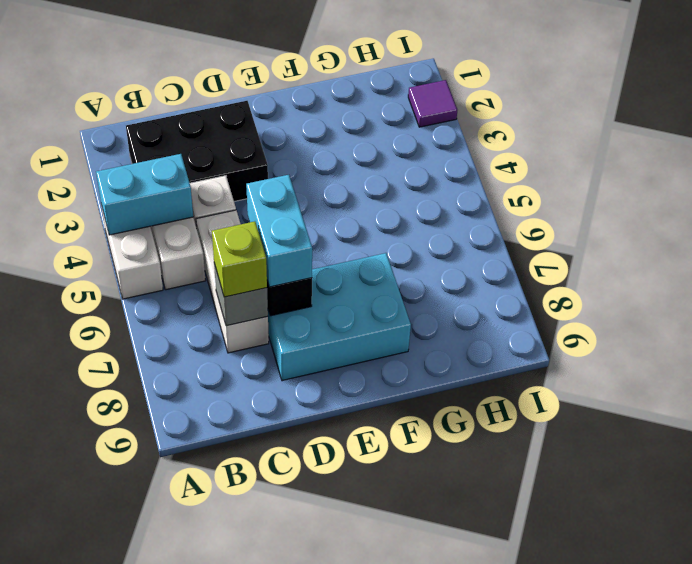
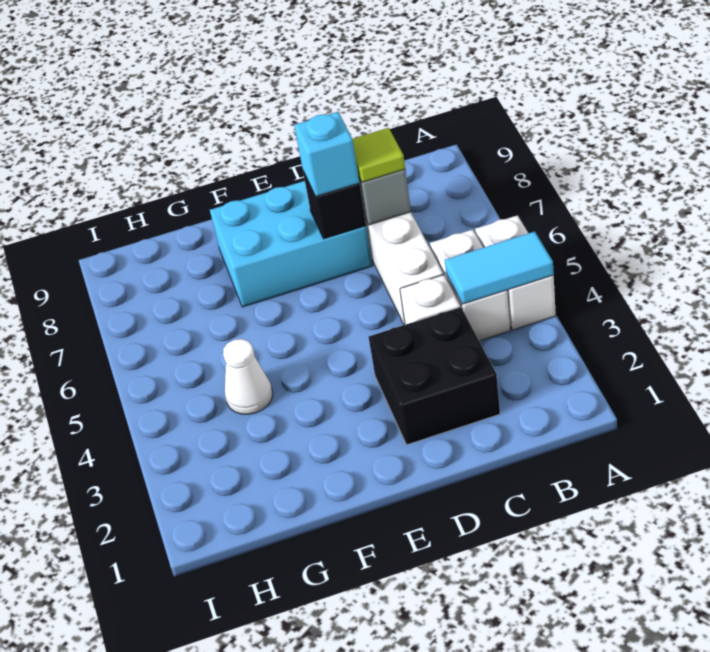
cyan 1x2 brick [96,154,193,235] -> cyan 1x2 tile [445,232,554,304]
black 2x3 brick [126,101,268,201] -> black 2x2 brick [369,307,500,445]
lime 1x1 brick [212,221,267,297] -> lime 1x1 tile [353,128,405,182]
cyan 1x2 brick [246,175,312,287] -> cyan 1x1 brick [294,112,359,196]
none -> white 1x1 cone [223,339,273,414]
purple 1x1 tile [408,80,457,127] -> none

